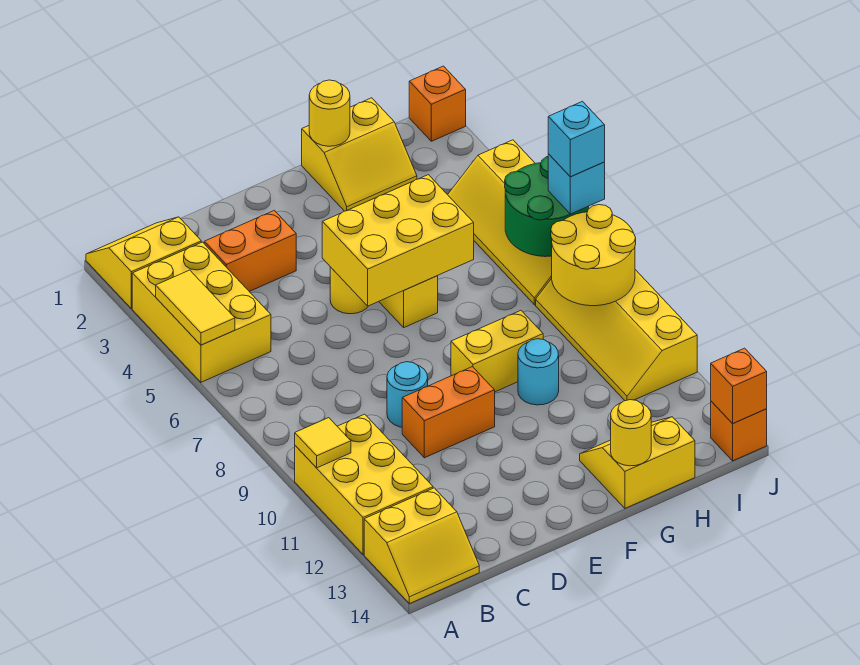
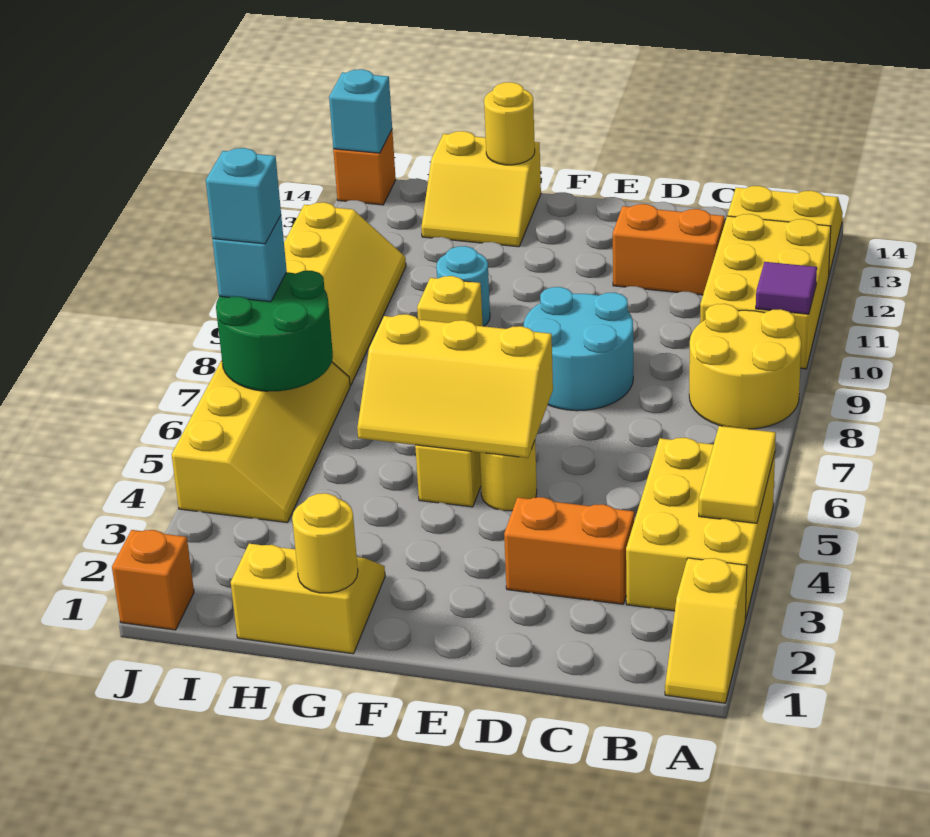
yellow 2x2 slope [86,217,201,309] -> yellow 1x2 slope [665,558,747,703]
yellow 1x1 tile [295,418,351,468] -> purple 1x1 tile [756,262,817,314]
cyan 1x1 round brick [387,362,428,427] -> cyan 2x2 round brick [524,287,633,411]
orange 1x2 brick [402,367,495,458] -> orange 1x2 brick moved to [613,204,724,295]
yellow 2x3 brick [322,175,474,306] -> yellow 2x3 slope [357,314,553,458]
yellow 1x2 brick [451,311,543,392] -> yellow 1x1 brick [417,276,483,326]
yellow 2x2 round brick [551,205,636,306] -> yellow 2x2 round brick moved to [689,304,801,429]
orange 1x1 brick [711,348,767,424] -> cyan 1x1 brick [329,69,392,153]

